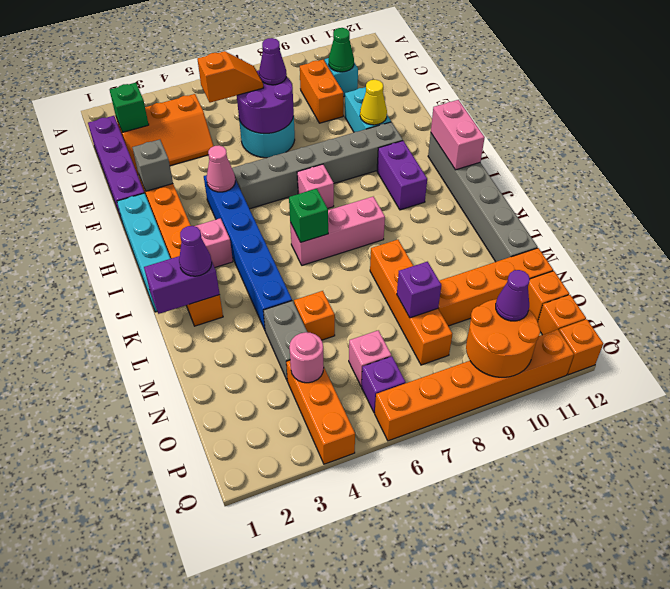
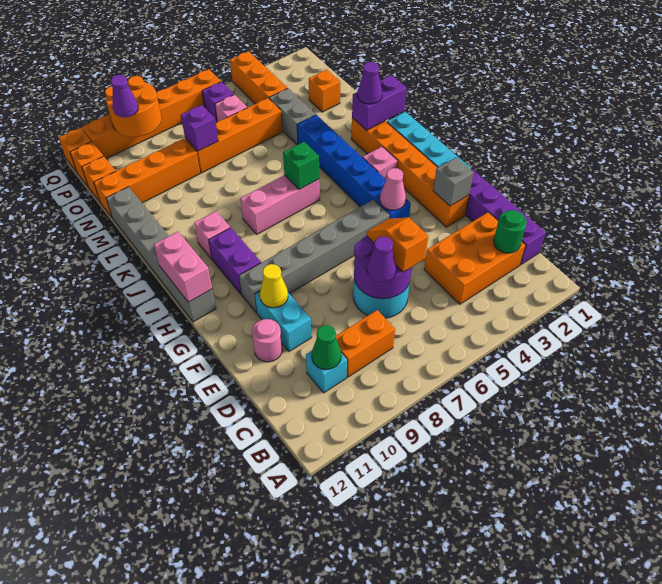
orange 2x3 slope [116,94,213,175] -> orange 2x3 brick [424,212,526,304]
green 1x1 brick [110,83,149,132] -> green 1x1 round brick [494,210,527,253]
orange 1x2 brick [300,60,343,123] -> orange 1x2 brick turned to [336,310,395,377]
orange 1x2 slope [197,51,263,103] -> orange 1x2 slope turned to [367,218,428,272]
pink 1x1 brick [297,164,334,208] -> pink 1x1 brick moved to [194,211,230,259]
orange 1x4 brick [370,240,452,365] -> orange 1x4 brick turned to [185,98,283,173]
orange 1x1 brick [294,291,335,340] -> orange 1x1 brick moved to [309,70,340,112]
pink 1x1 round brick [289,332,324,383] -> pink 1x1 round brick moved to [252,319,282,362]

